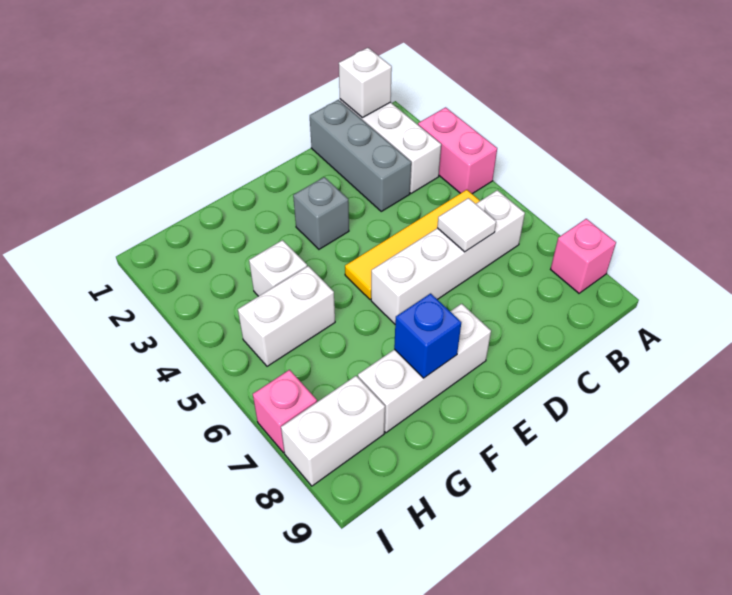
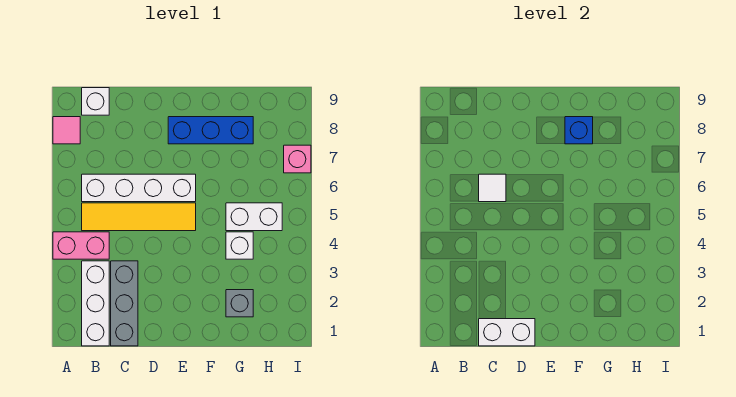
pink 1x2 brick [418,107,497,194] -> pink 1x2 brick turned to [53,232,109,259]
pink 1x1 brick [551,219,616,293] -> pink 1x1 tile [53,117,80,144]
white 1x1 brick [339,48,392,118] -> white 1x1 brick moved to [82,88,109,115]
grey 1x1 brick [293,177,349,249] -> grey 1x1 brick moved to [226,290,253,317]
white 1x3 brick [358,304,491,433] -> blue 1x3 brick [168,117,253,144]
white 1x2 brick [281,376,385,486] -> white 1x2 brick moved to [479,319,535,346]

